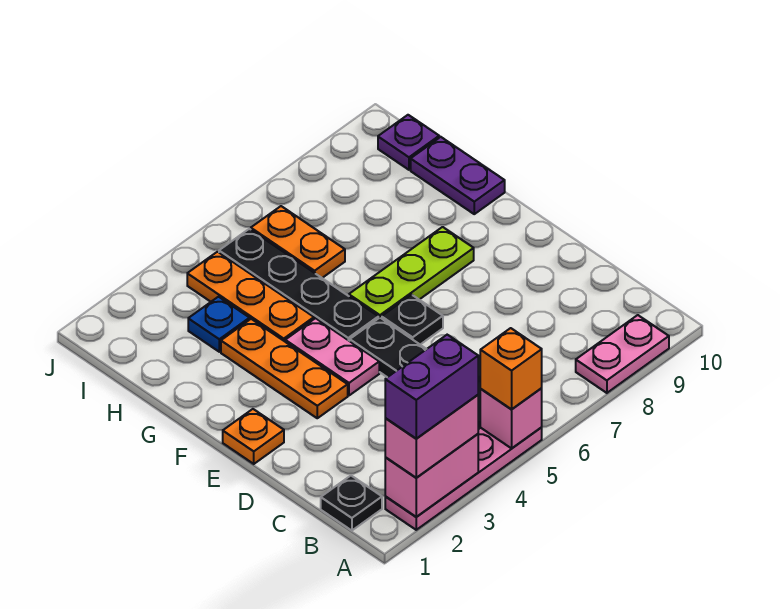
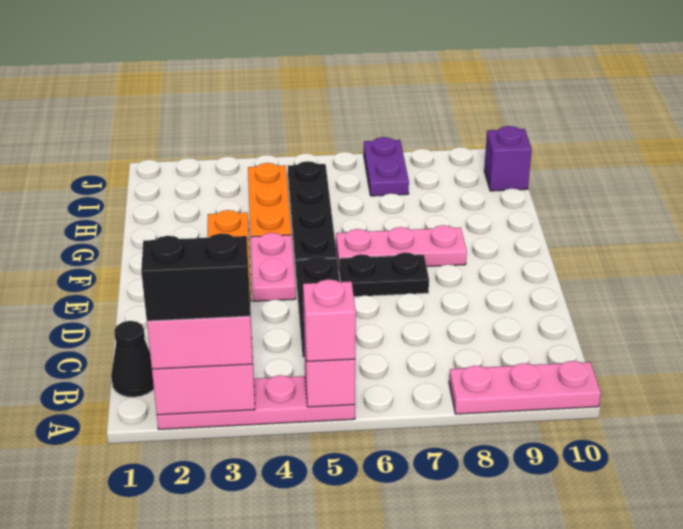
purple 1x2 brick [385,335,478,438] -> black 1x2 brick [141,233,250,321]
orange 1x1 brick [480,328,542,409] -> pink 1x1 brick [303,279,356,362]
pink 1x2 plate [576,315,669,393] -> pink 1x3 plate [449,361,601,414]
black 1x1 plate [321,476,382,531] -> black 1x1 cone [111,321,154,397]
orange 1x1 plate [223,409,284,464] -> none
black 1x1 plate [382,295,443,344] -> black 1x2 plate [339,253,429,297]
lime 1x3 plate [349,227,474,318] -> pink 1x3 plate [336,225,467,267]
purple 1x2 plate [411,137,505,214] -> purple 1x2 plate moved to [364,137,409,196]
blue 1x1 plate [188,297,250,352] -> none
orange 1x2 plate [251,206,345,278] -> none
purple 1x1 plate [378,115,439,170] -> purple 1x1 brick [484,126,532,191]

